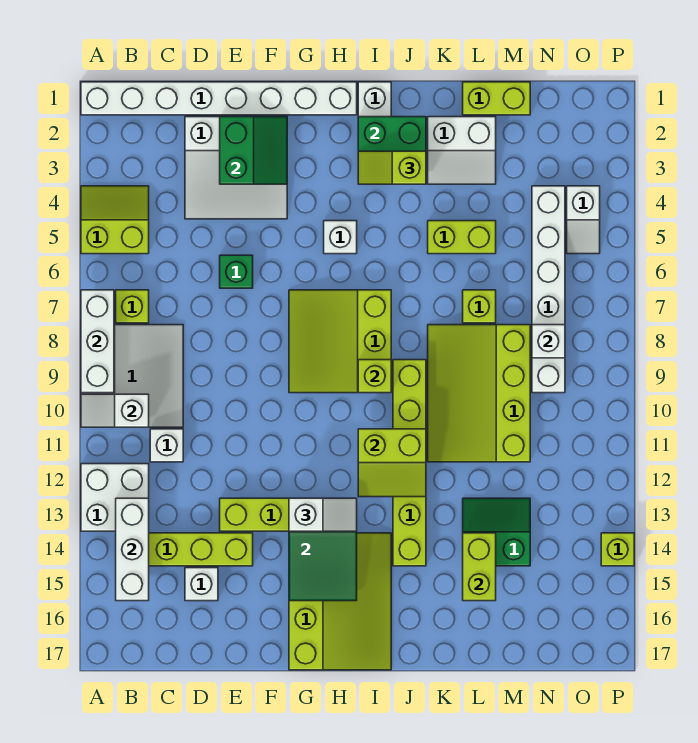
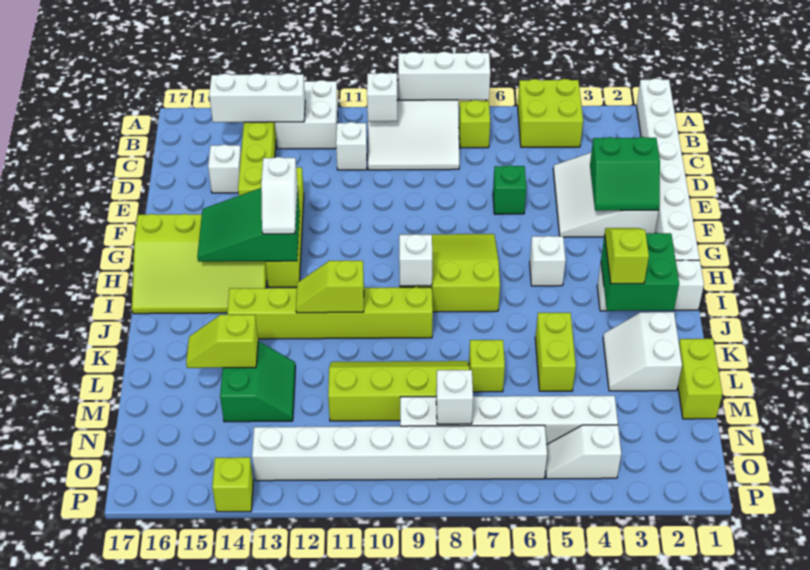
lime 2x2 slope [81,186,149,254] -> lime 2x2 brick [518,79,583,147]
lime 1x1 brick [358,360,391,393] -> white 1x1 brick [399,234,432,286]
lime 2x2 slope [358,429,426,497] -> lime 1x2 slope [296,260,364,313]
lime 3x4 slope [428,325,530,462] -> lime 2x4 slope [328,361,469,421]
lime 1x2 brick [463,533,496,601] -> lime 1x2 slope [186,315,258,368]
none -> white 1x8 brick [252,425,547,481]

